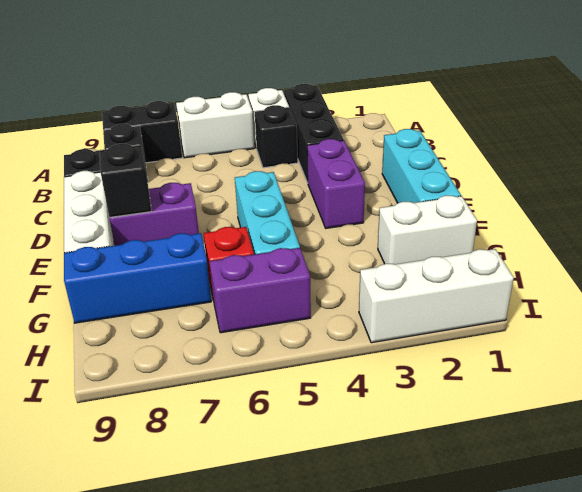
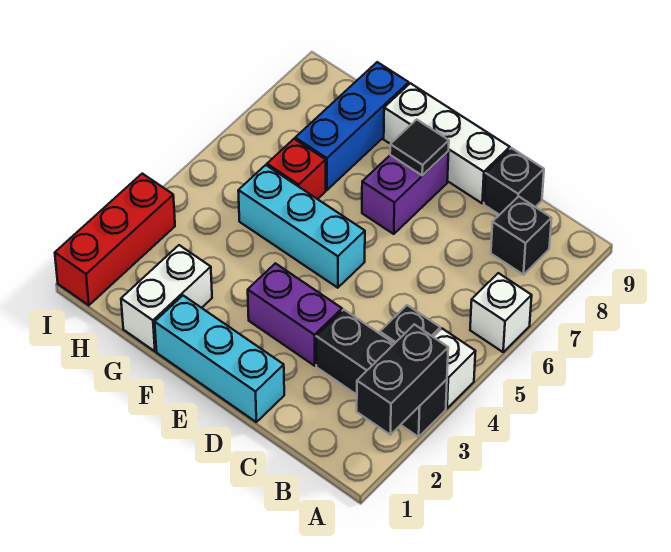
white 1x2 brick [176,92,255,158] -> white 1x1 brick [470,273,532,352]
black 1x2 brick [102,101,182,163] -> black 1x2 brick moved to [357,324,448,435]
black 1x1 brick [99,144,152,218] -> black 1x1 tile [390,120,449,176]
purple 1x2 brick [209,248,311,333] -> none
white 1x3 brick [359,249,514,343] -> red 1x3 brick [55,174,175,305]

